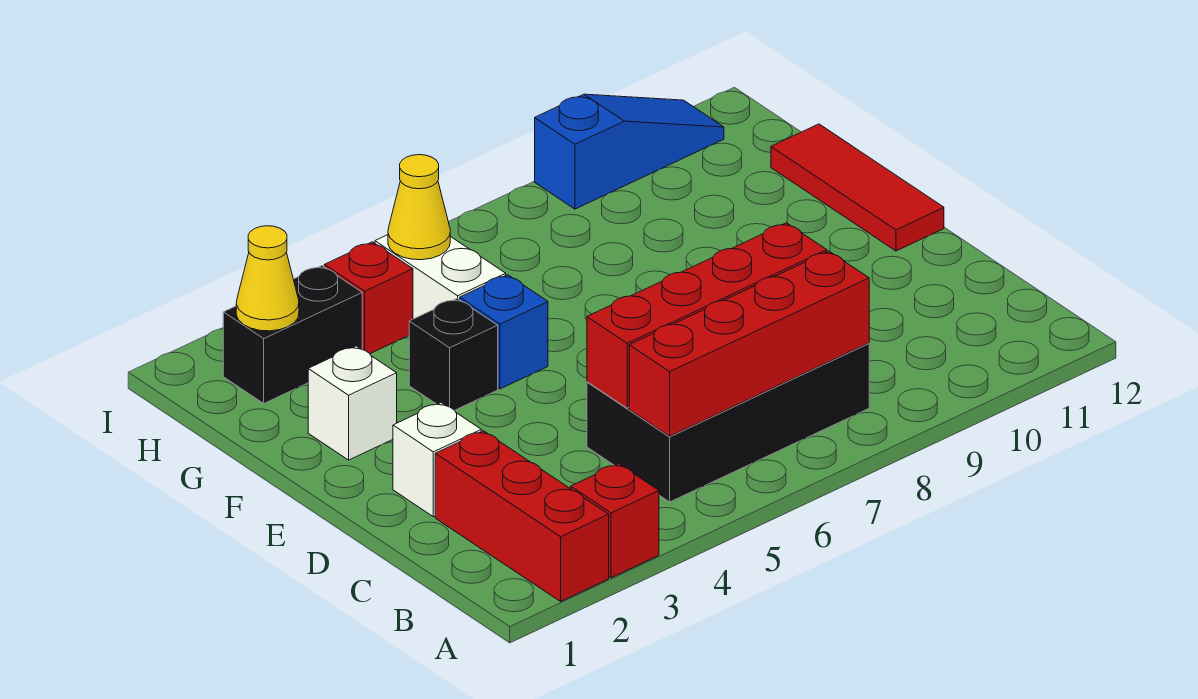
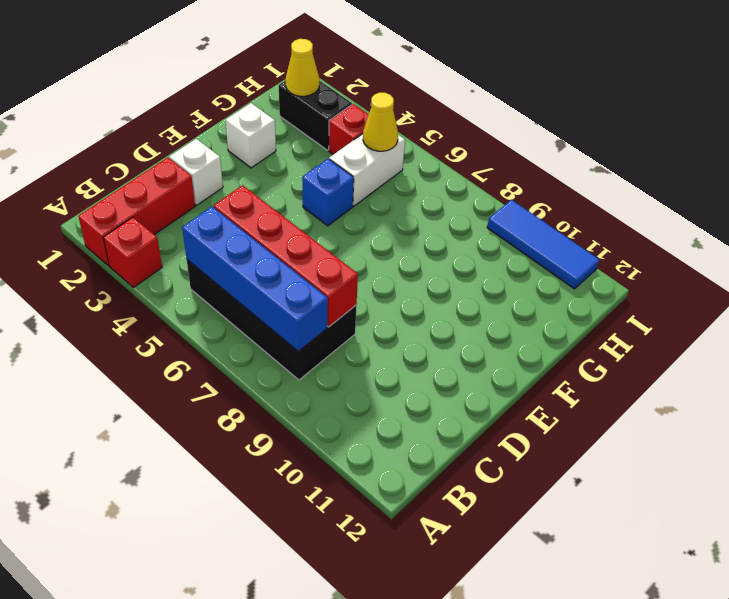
red 1x4 brick [629,251,869,436] -> blue 1x4 brick [182,207,328,351]
red 1x3 tile [771,124,944,251] -> none
black 1x1 brick [409,298,498,410] -> none
blue 1x3 slope [535,94,724,209] -> blue 1x3 tile [487,200,599,289]

